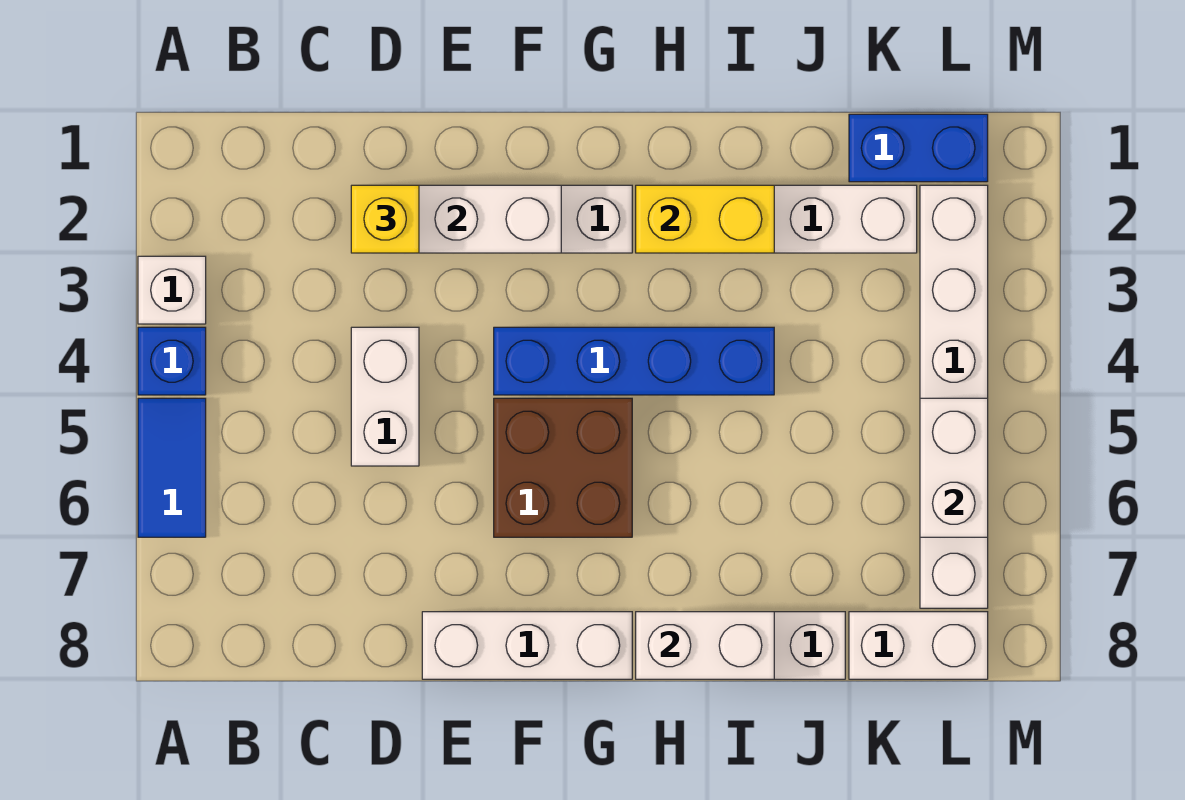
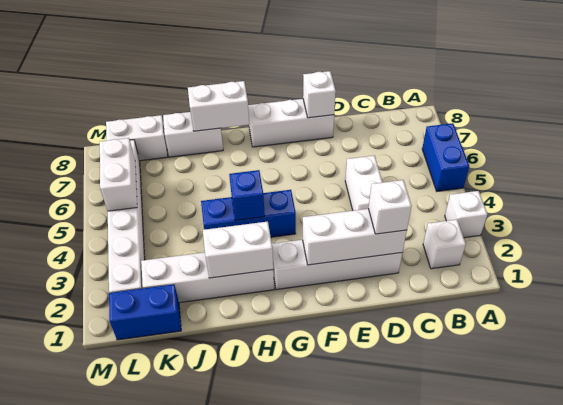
blue 1x1 brick [138,327,206,395] -> blue 1x1 brick moved to [229,170,265,220]
blue 1x2 tile [138,398,206,537] -> blue 1x2 brick [422,123,469,191]
none -> white 1x1 brick [423,220,466,269]
yellow 1x1 brick [351,185,419,253] -> white 1x1 brick [368,180,412,234]
none -> white 1x1 brick [303,71,336,118]
blue 1x4 brick [494,327,774,395] -> blue 1x3 brick [201,190,296,237]
brown 2x2 brick [494,398,632,537] -> none
yellow 1x2 brick [636,185,774,253] -> white 1x2 brick [203,222,273,278]

